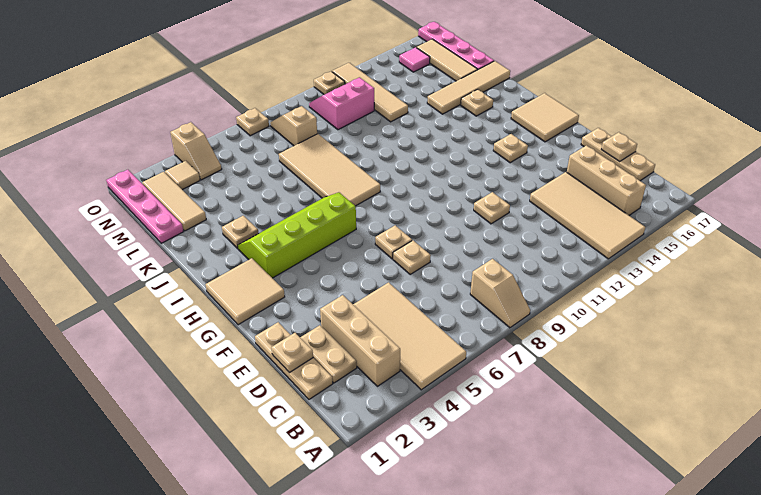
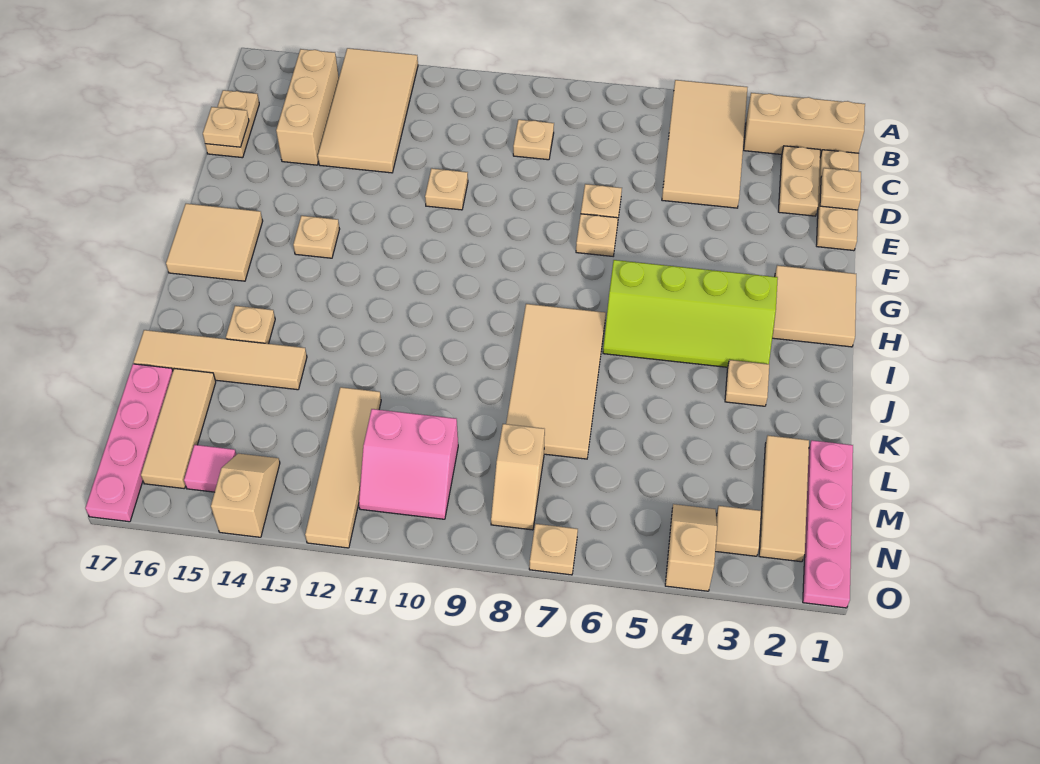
tan 1x2 slope [470,259,530,328] -> tan 1x2 slope moved to [211,453,280,537]
tan 1x3 brick [320,295,400,386] -> tan 1x3 brick turned to [744,93,865,156]
tan 1x3 plate [581,128,655,181] -> tan 1x2 plate [205,90,259,158]
tan 1x1 plate [314,71,345,95] -> tan 1x1 plate moved to [513,120,554,160]

